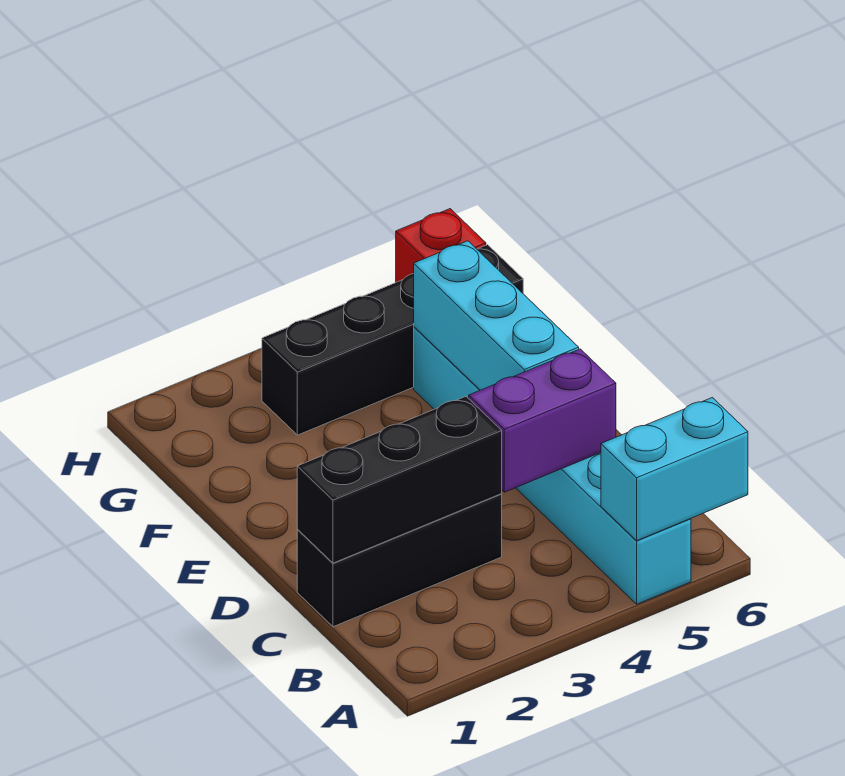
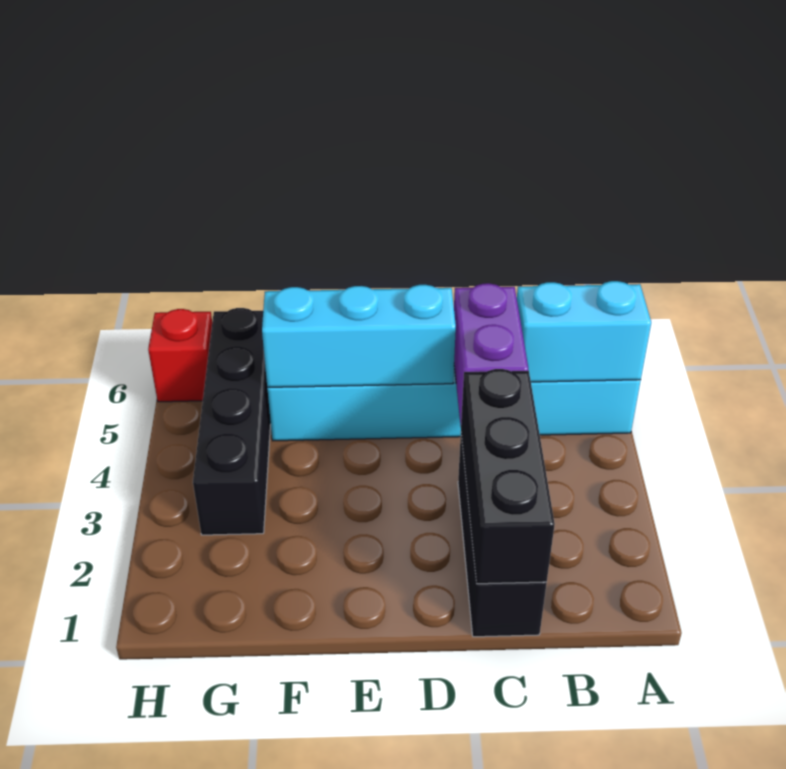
cyan 1x2 brick [601,398,748,540] -> cyan 1x2 brick turned to [517,281,651,382]

